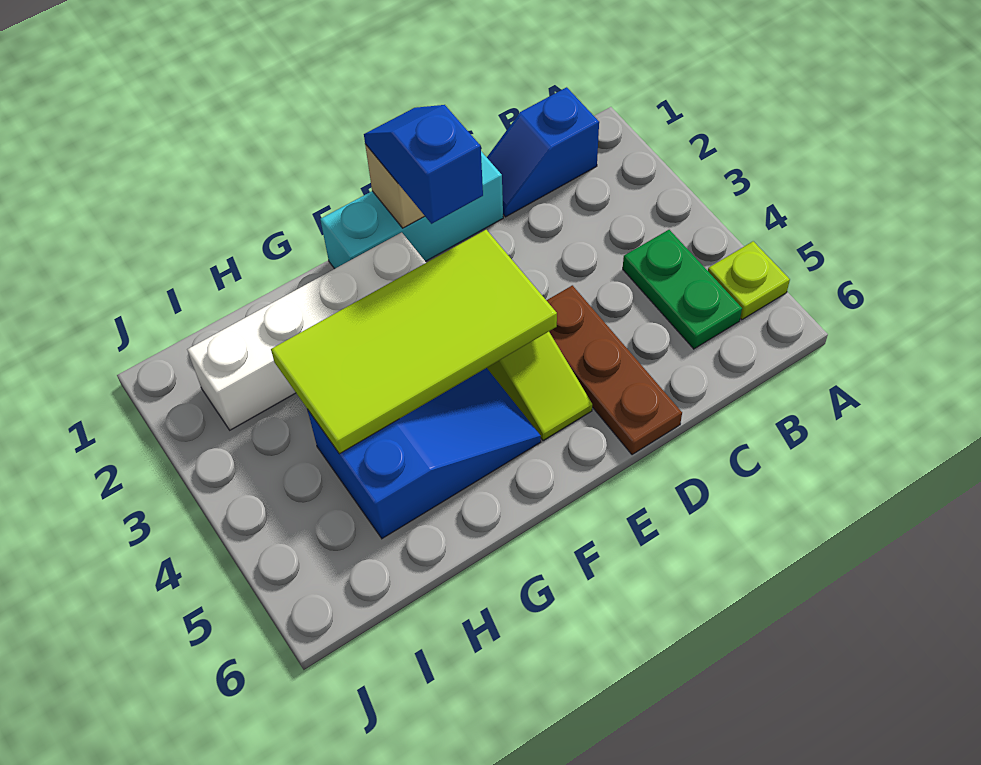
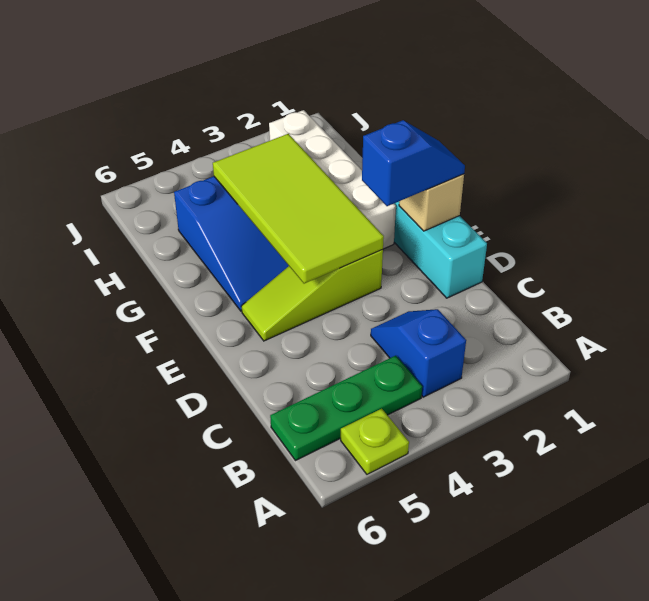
blue 1x2 slope [487,87,599,217] -> blue 1x2 slope moved to [371,309,466,397]
green 1x2 plate [623,230,742,349] -> green 1x3 plate [270,356,422,461]
brown 1x3 plate [546,285,682,455] -> none

